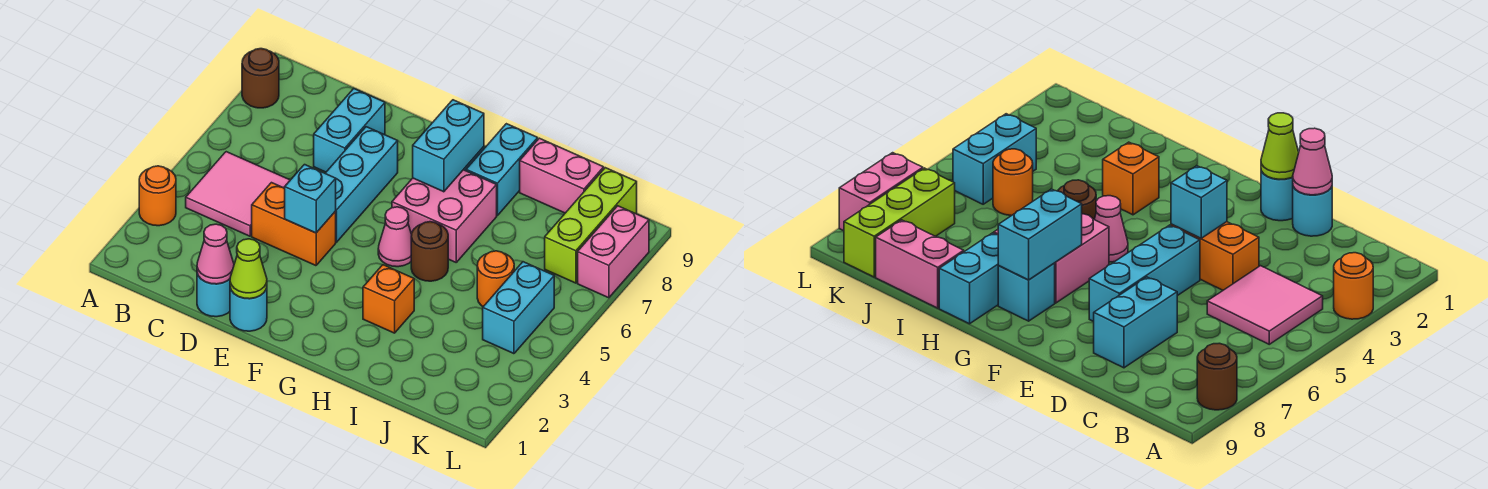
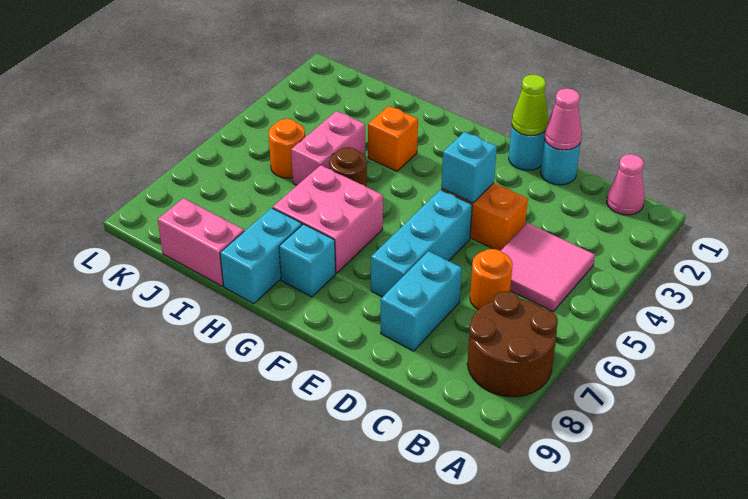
orange 1x1 round brick [139,166,176,226] -> orange 1x1 round brick moved to [470,249,513,309]
brown 1x1 round brick [242,49,279,108] -> brown 2x2 round brick [467,291,558,397]
pink 1x1 cone [378,207,412,267] -> pink 1x1 cone moved to [607,154,644,215]
cyan 1x2 brick [413,100,484,192] -> none
cyan 1x2 brick [483,262,554,354] -> none
lime 1x3 brick [545,168,637,283] -> none
pink 1x2 brick [578,206,649,298] -> pink 1x2 brick moved to [291,111,366,185]

